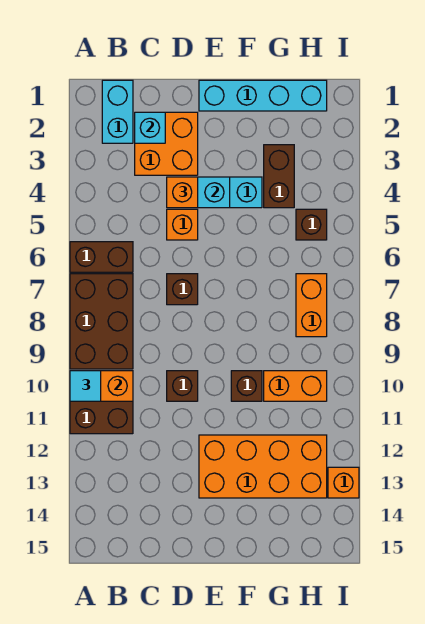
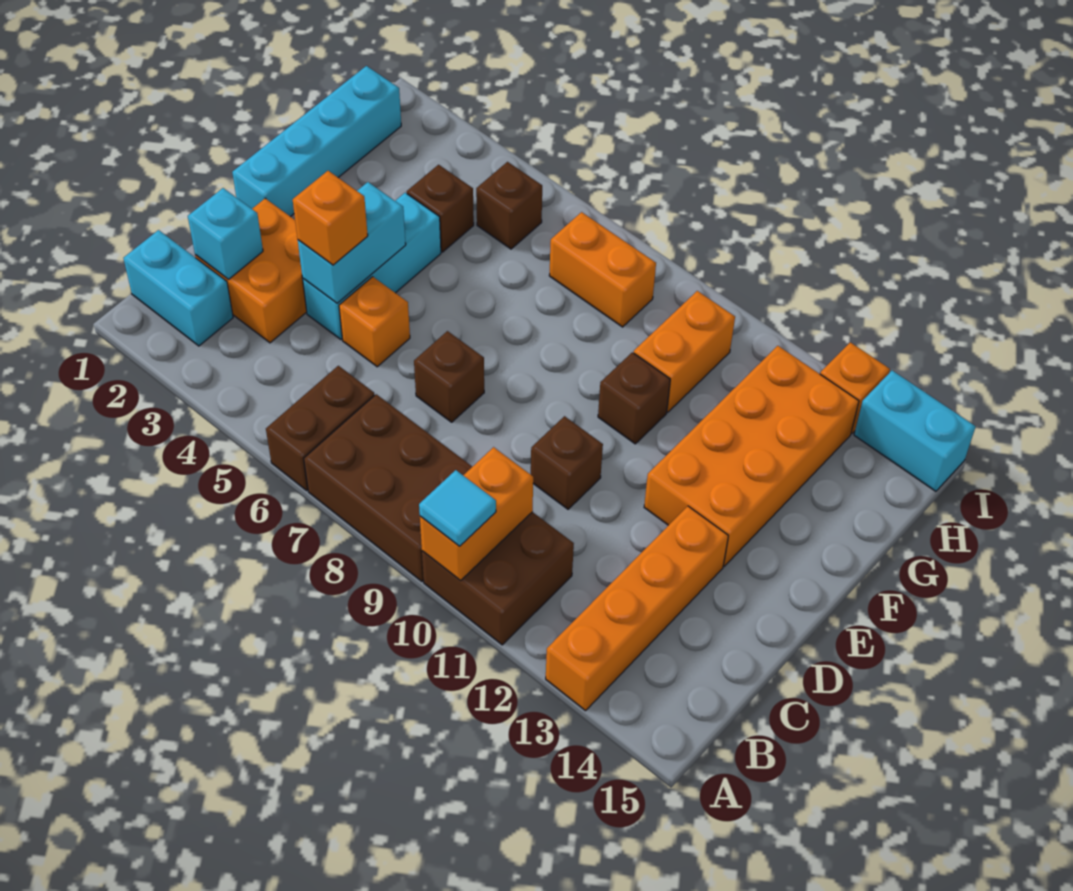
none -> orange 1x4 brick [546,506,728,711]
brown 1x2 brick [264,145,294,208] -> brown 1x1 brick [407,165,474,252]
none -> cyan 1x2 brick [854,371,976,491]

